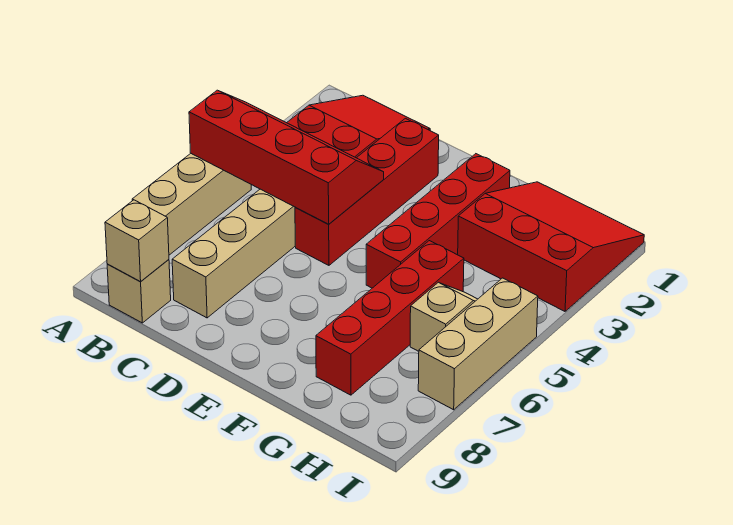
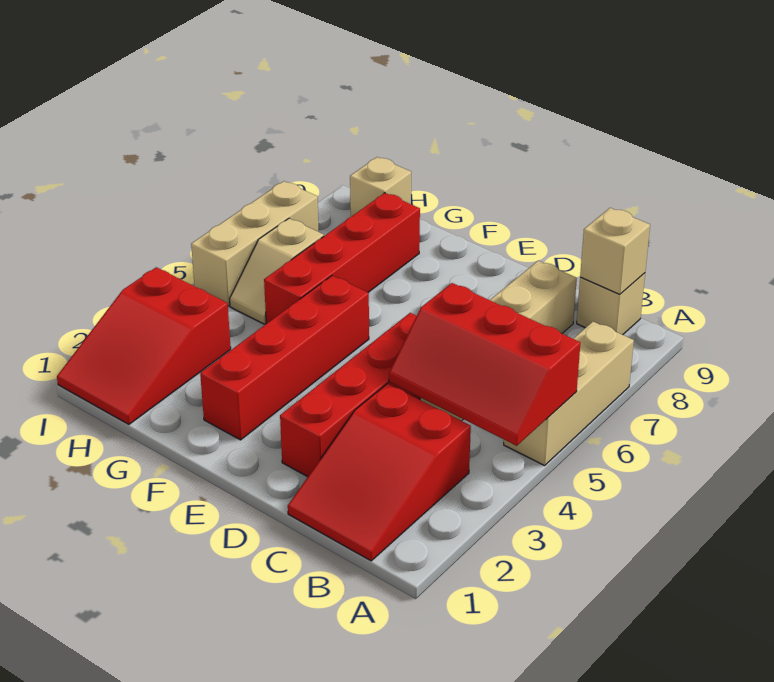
red 2x4 slope [189,90,384,224] -> red 2x3 slope [389,283,580,446]
red 3x3 slope [458,182,644,311] -> red 2x3 slope [57,267,231,424]
none -> tan 1x1 brick [350,157,411,217]

